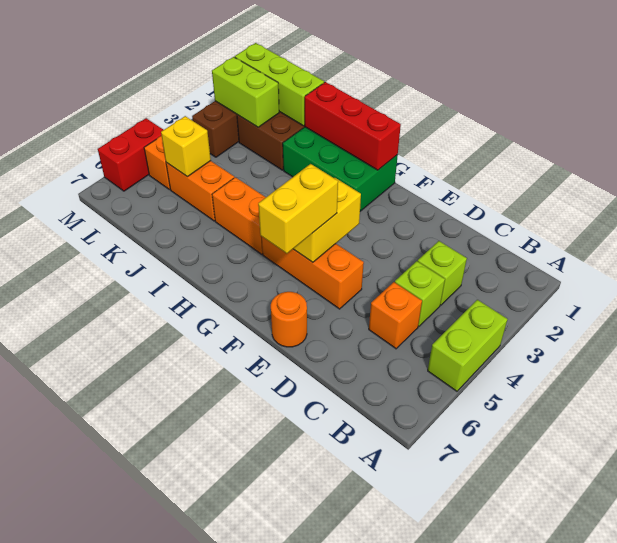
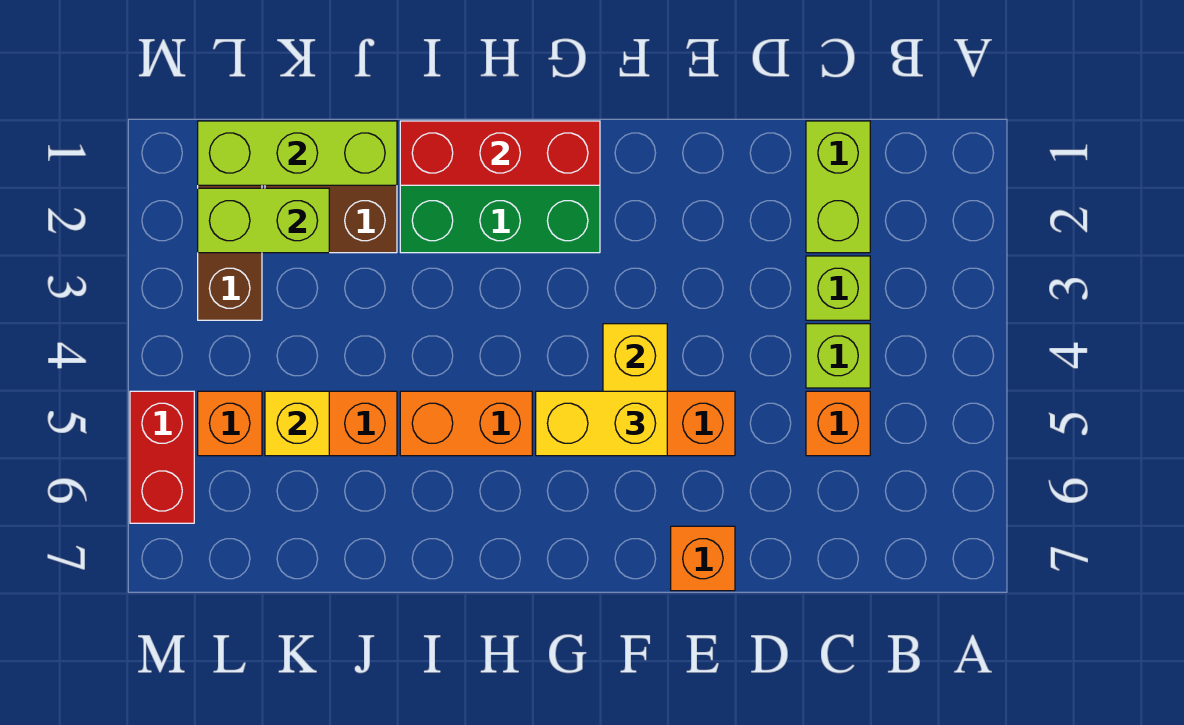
lime 1x2 brick [428,300,507,391] -> lime 1x2 brick moved to [806,121,870,253]
orange 1x1 round brick [271,292,307,347] -> orange 1x1 brick [671,526,735,591]
yellow 1x2 brick [258,164,338,253] -> yellow 1x2 brick turned to [536,391,667,456]

